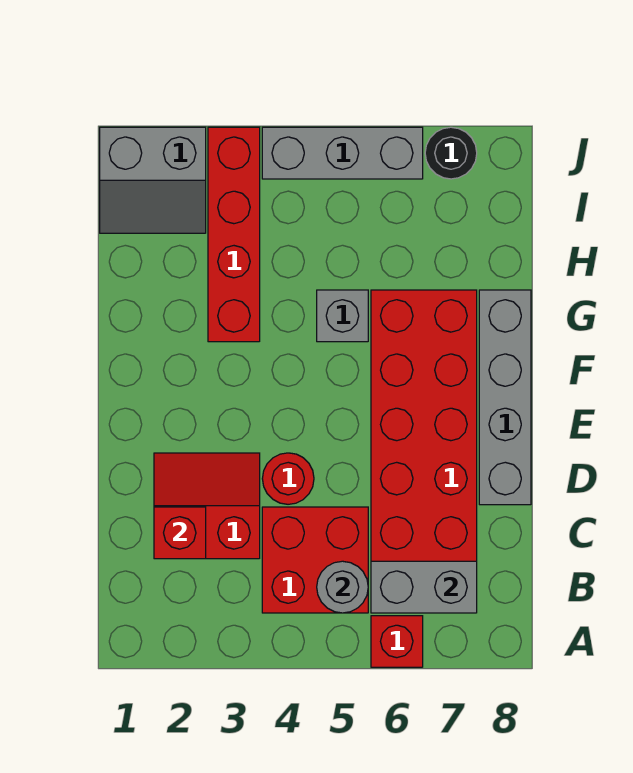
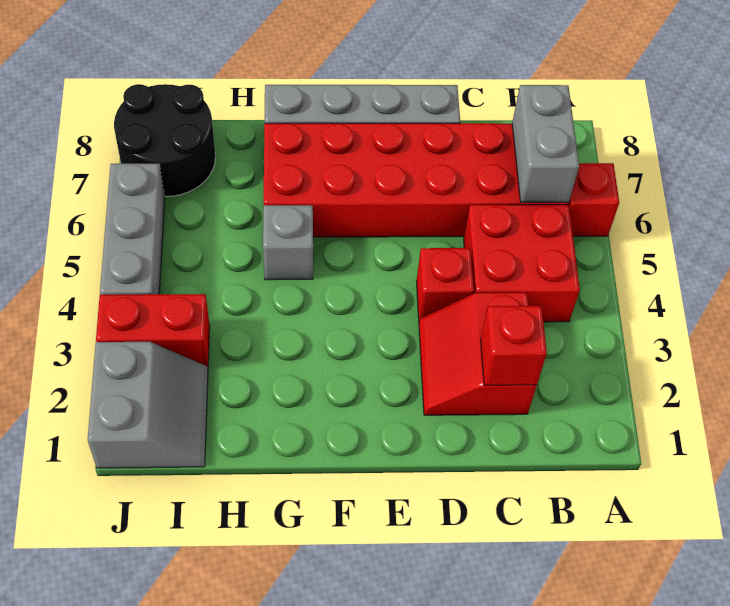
grey 1x1 round brick [317,561,368,613] -> none
red 1x1 round brick [262,453,314,504] -> red 1x1 brick [417,248,474,321]
red 1x4 brick [208,127,260,342] -> red 1x2 brick [96,294,210,368]
black 1x1 round brick [425,127,477,179] -> black 2x2 round brick [114,84,215,197]

